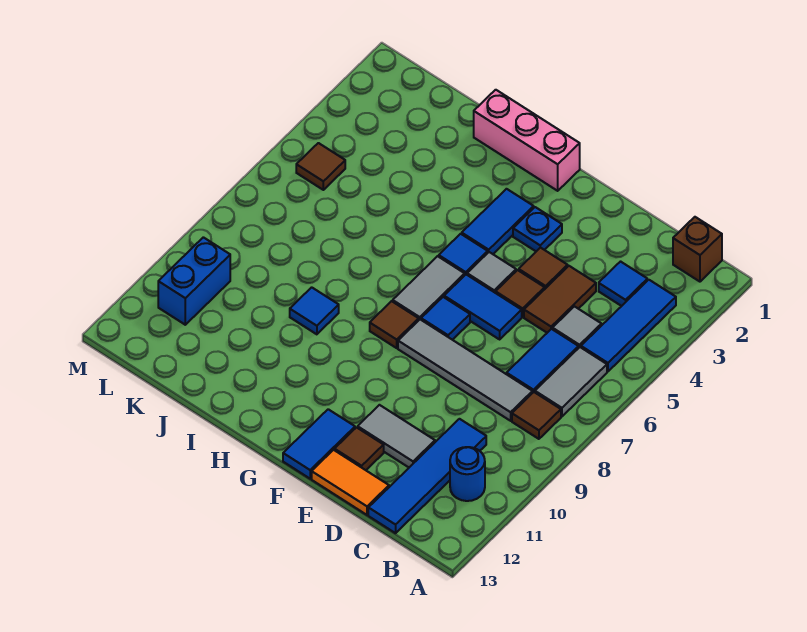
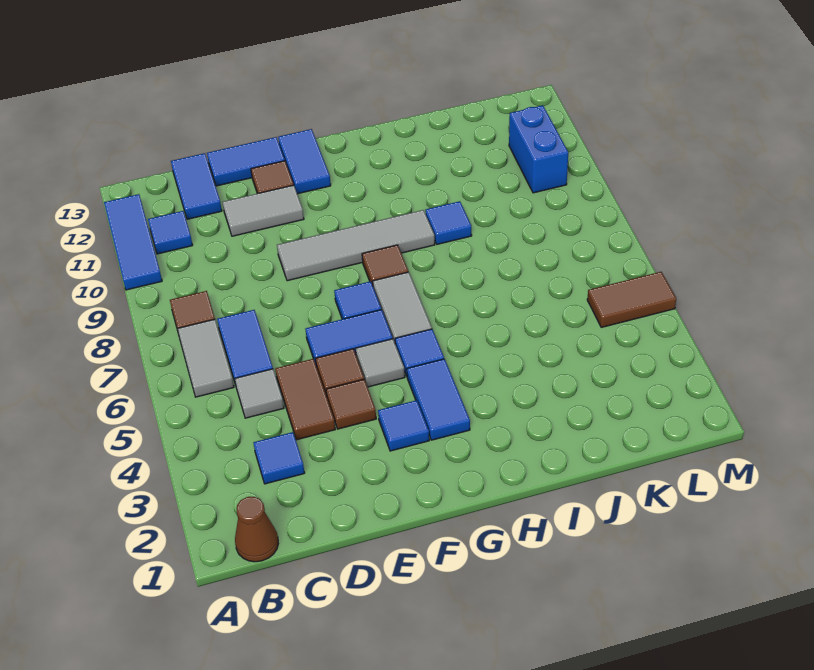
brown 1x1 brick [673,217,722,282] -> brown 1x1 cone [235,497,278,562]
blue 1x3 tile [581,280,676,371] -> blue 1x3 tile moved to [104,194,162,290]
blue 1x1 round brick [450,447,485,501] -> blue 1x1 tile [148,211,193,254]
grey 1x4 tile [398,319,532,421] -> grey 1x4 tile moved to [277,210,435,281]
blue 1x4 tile [368,419,486,533] -> blue 1x2 tile [171,153,222,219]
orange 1x2 tile [312,450,389,515] -> blue 1x2 tile [207,137,285,186]
blue 1x1 plate [513,207,562,251] -> blue 1x1 tile [378,400,429,451]
pink 1x3 brick [474,90,580,191] -> none
brown 1x1 tile [296,143,345,190] -> brown 1x2 tile [587,272,676,327]

